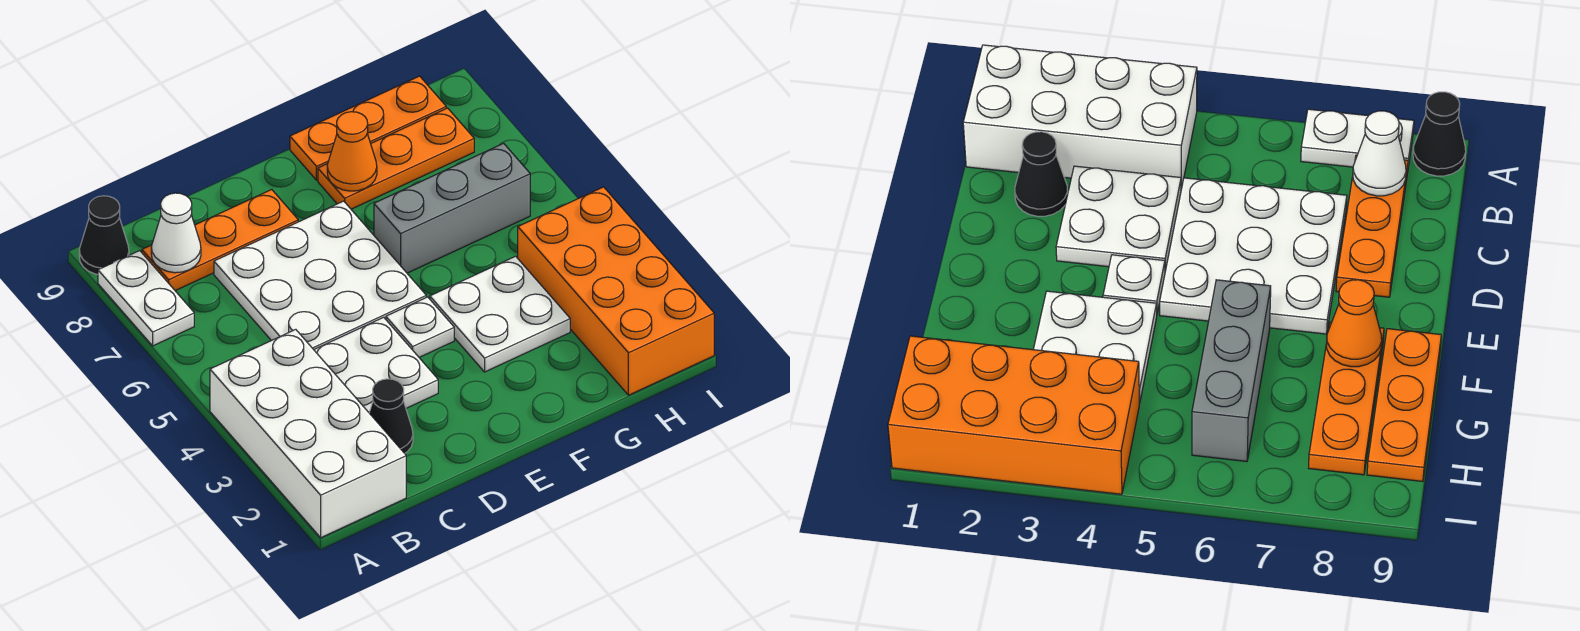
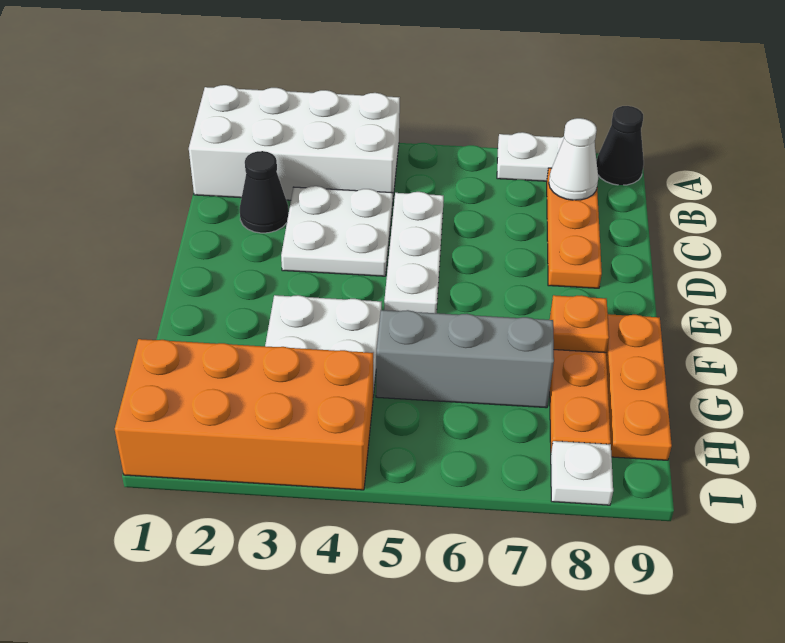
white 3x3 plate [214,201,426,350] -> white 1x3 plate [384,192,444,313]
white 1x1 plate [386,297,454,357] -> white 1x1 plate moved to [551,441,613,505]
grey 1x3 brick [374,143,530,273] -> grey 1x3 brick turned to [376,310,554,408]
orange 1x1 cone [327,112,377,191] -> orange 1x1 plate [551,295,609,353]

